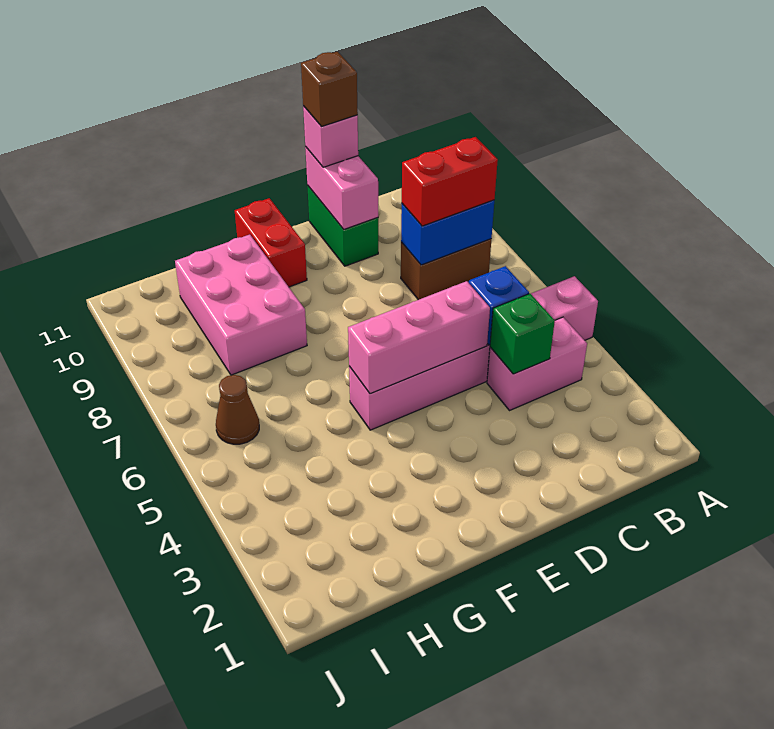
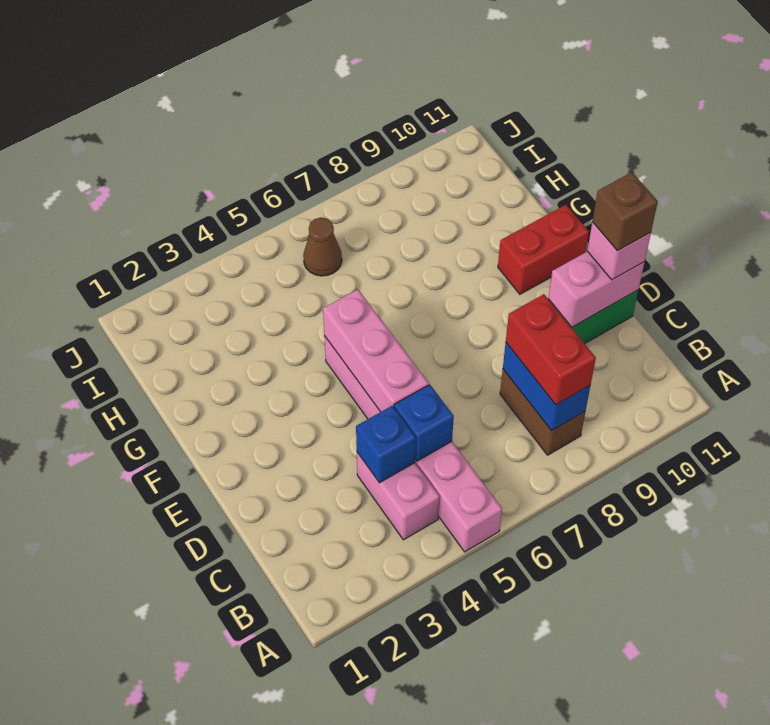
green 1x1 brick [490,294,555,374] -> blue 1x1 brick [356,406,416,483]
pink 2x3 brick [175,235,307,375] -> none

